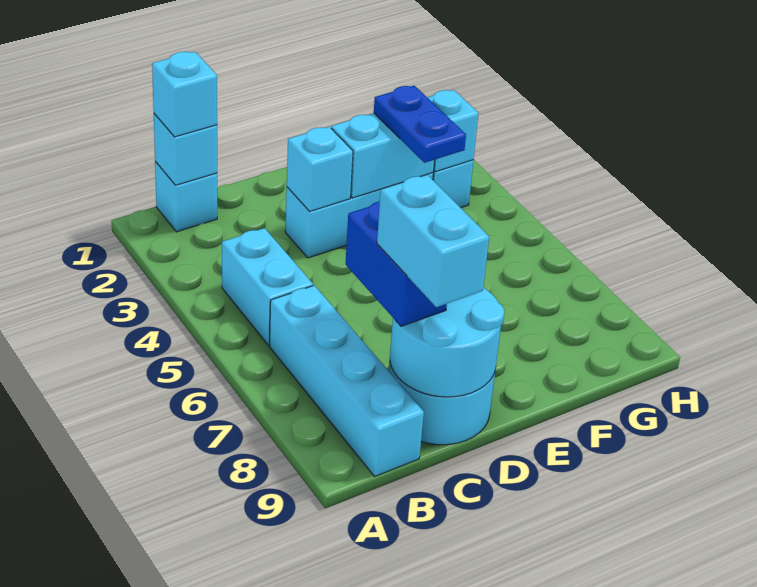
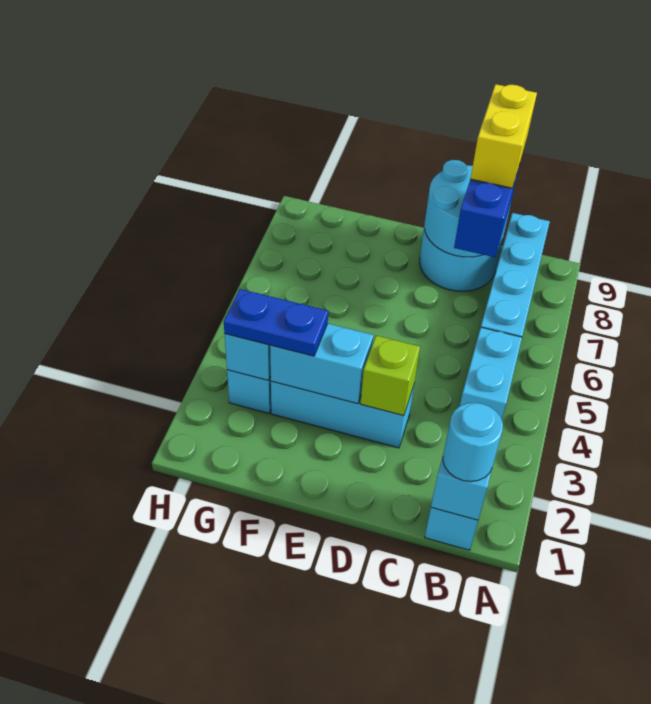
cyan 1x1 brick [152,52,217,137] -> cyan 1x1 round brick [443,403,503,482]
cyan 1x2 brick [377,175,489,307] -> yellow 1x2 brick [470,84,537,188]
cyan 1x1 brick [287,127,353,212] -> lime 1x1 brick [360,336,420,416]
blue 1x2 plate [374,86,466,163] -> blue 1x2 plate turned to [224,289,328,356]

